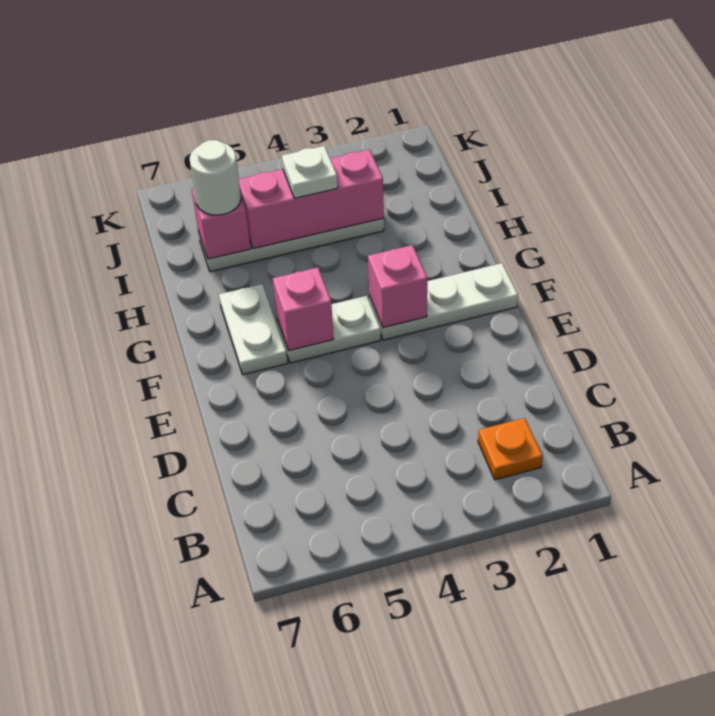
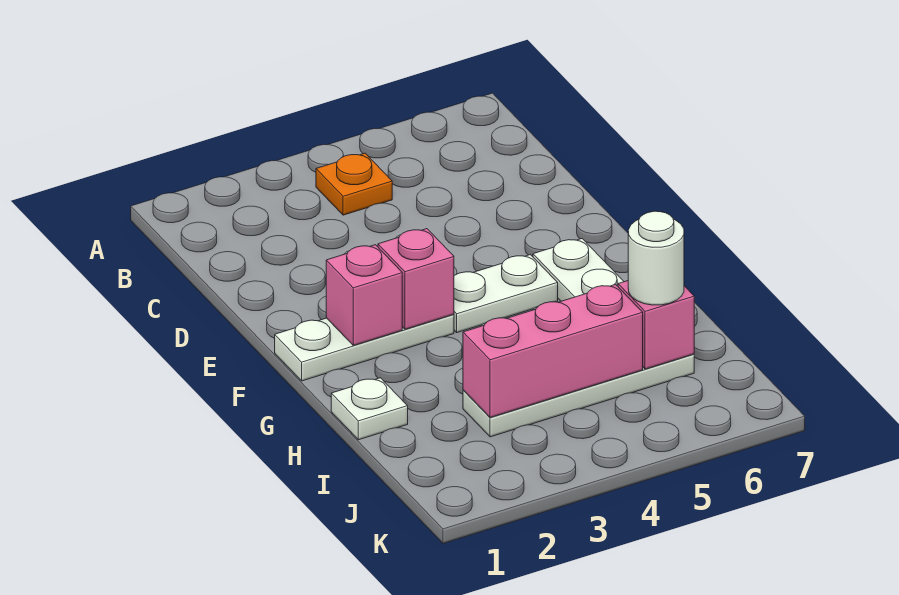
orange 1x1 plate [478,418,543,480] -> orange 1x1 plate moved to [316,153,392,215]
pink 1x1 brick [273,268,334,350] -> pink 1x1 brick moved to [326,245,402,345]
white 1x1 plate [282,146,338,198] -> white 1x1 plate moved to [331,378,408,440]

